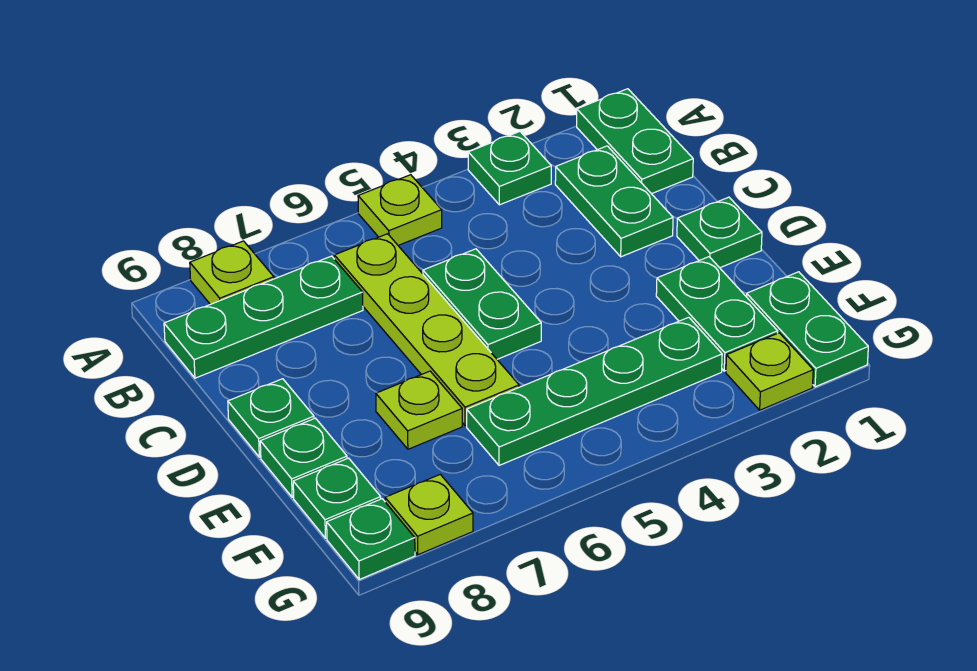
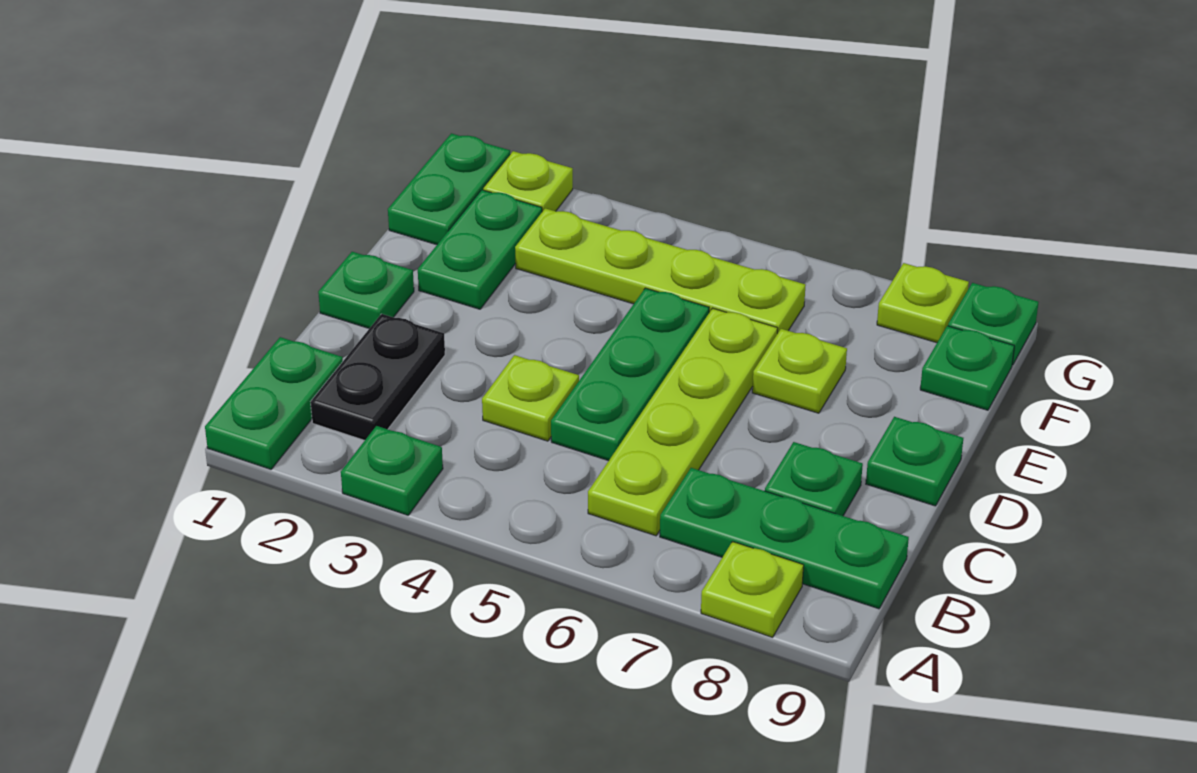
lime 1x1 plate [358,175,442,245] -> lime 1x1 plate moved to [482,355,579,441]
green 1x2 plate [555,146,673,257] -> black 1x2 plate [311,314,445,440]
green 1x2 plate [423,249,541,359] -> green 1x3 plate [551,288,709,461]
green 1x1 plate [260,418,347,497] -> green 1x1 plate moved to [765,442,863,516]
green 1x4 plate [467,317,722,465] -> lime 1x4 plate [515,208,806,334]

